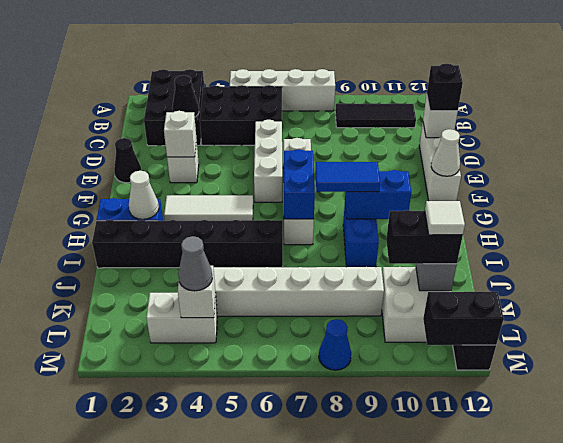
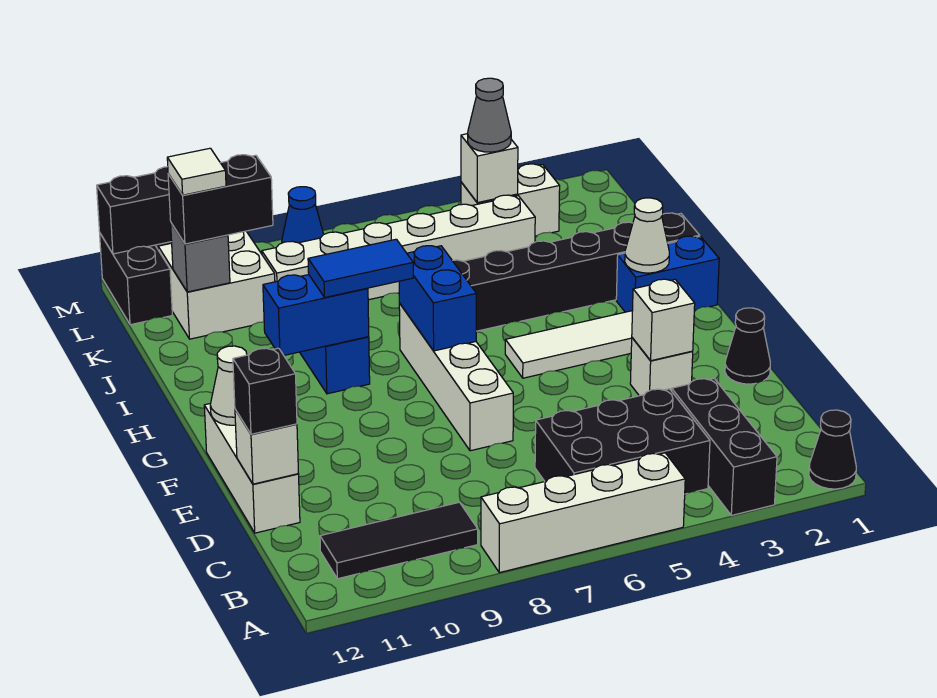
black 2x3 brick [144,69,204,146] -> black 1x3 brick [672,378,777,515]
black 1x1 cone [172,75,199,117] -> black 1x1 cone moved to [809,410,856,489]
white 1x3 brick [254,120,282,202] -> none

